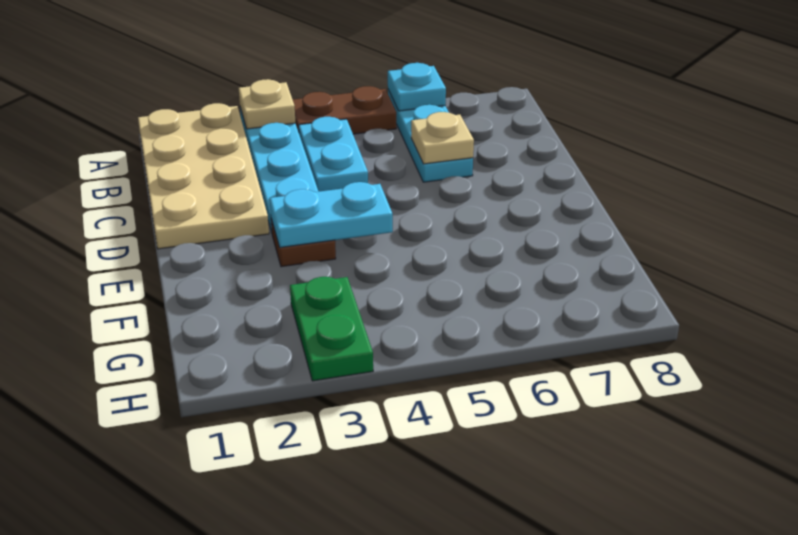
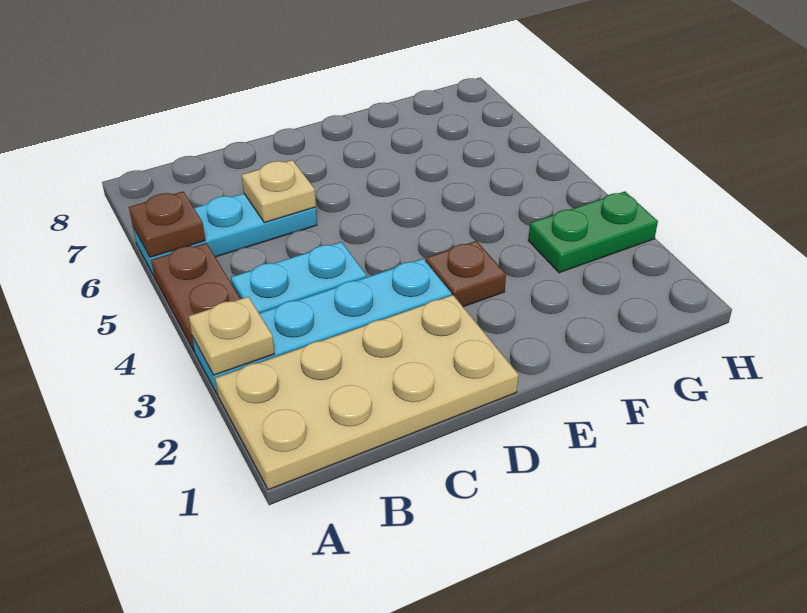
cyan 1x1 plate [388,63,446,111] -> brown 1x1 plate [129,192,205,257]
cyan 1x2 plate [270,182,393,248] -> none

